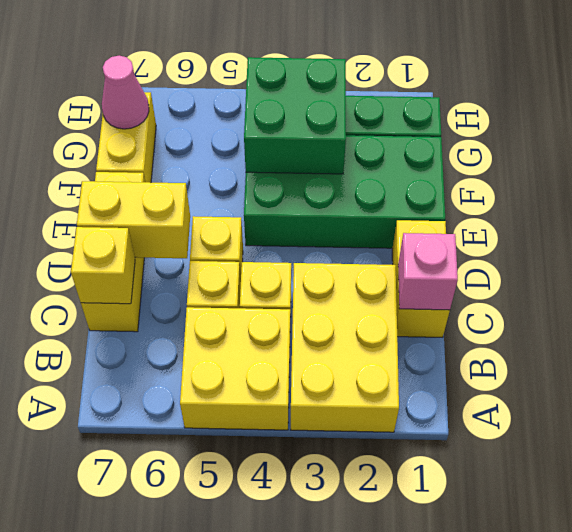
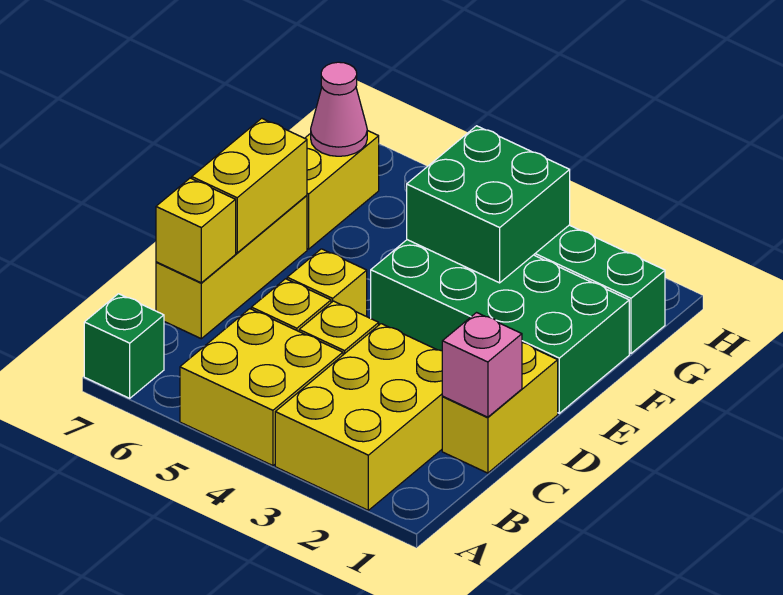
none -> green 1x1 brick [84,294,164,398]
yellow 1x2 brick [77,181,190,258] -> yellow 1x2 brick turned to [192,118,307,253]

